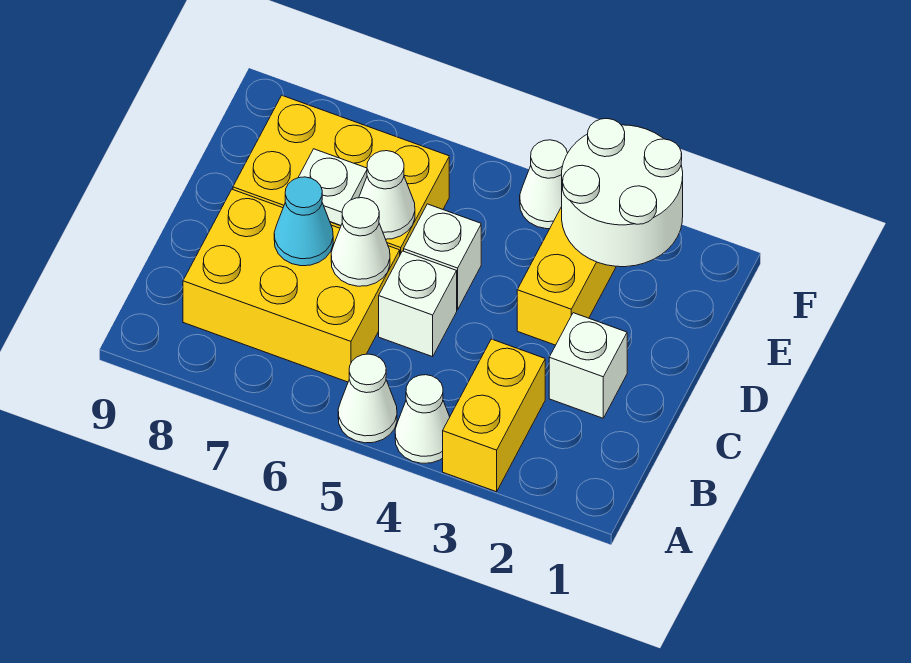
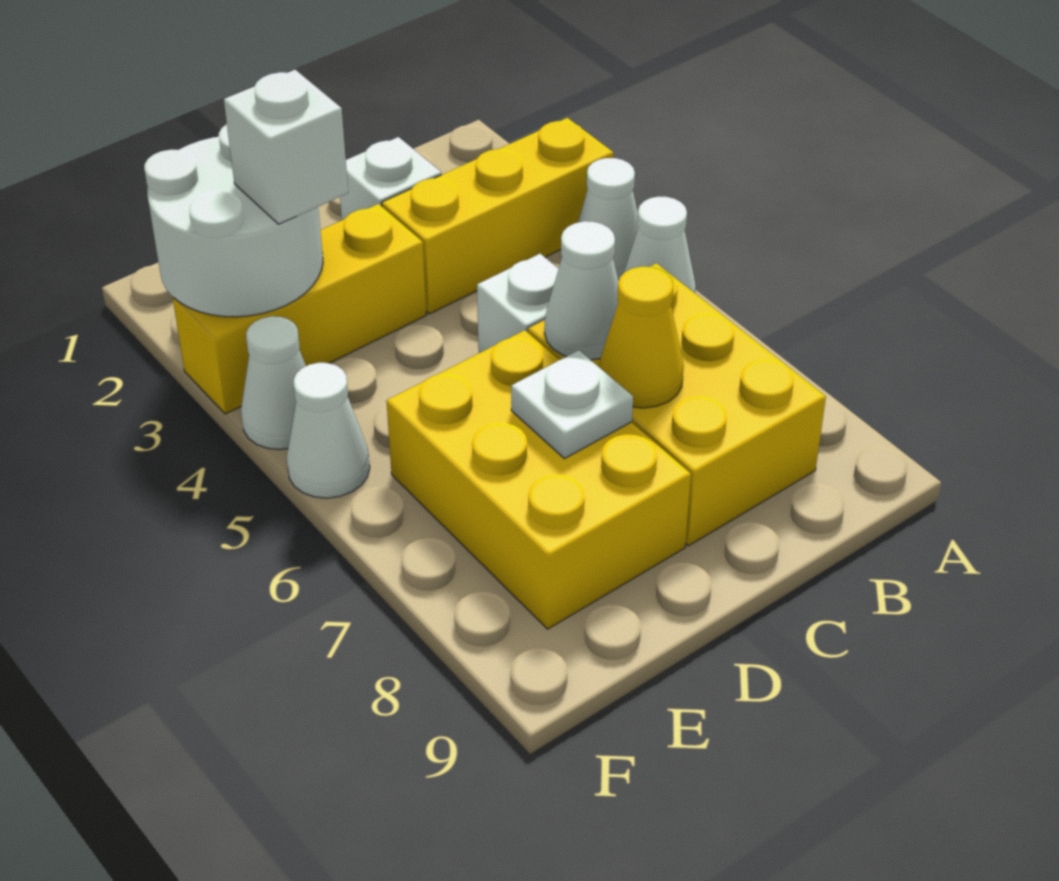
yellow 1x2 brick [443,339,545,492] -> yellow 1x3 brick [382,118,613,314]
cyan 1x1 cone [274,177,333,266] -> yellow 1x1 cone [599,267,684,408]
white 1x1 brick [404,204,481,310] -> white 1x1 brick moved to [224,70,348,224]
white 1x1 cone [359,151,415,239] -> white 1x1 cone moved to [287,363,370,498]

